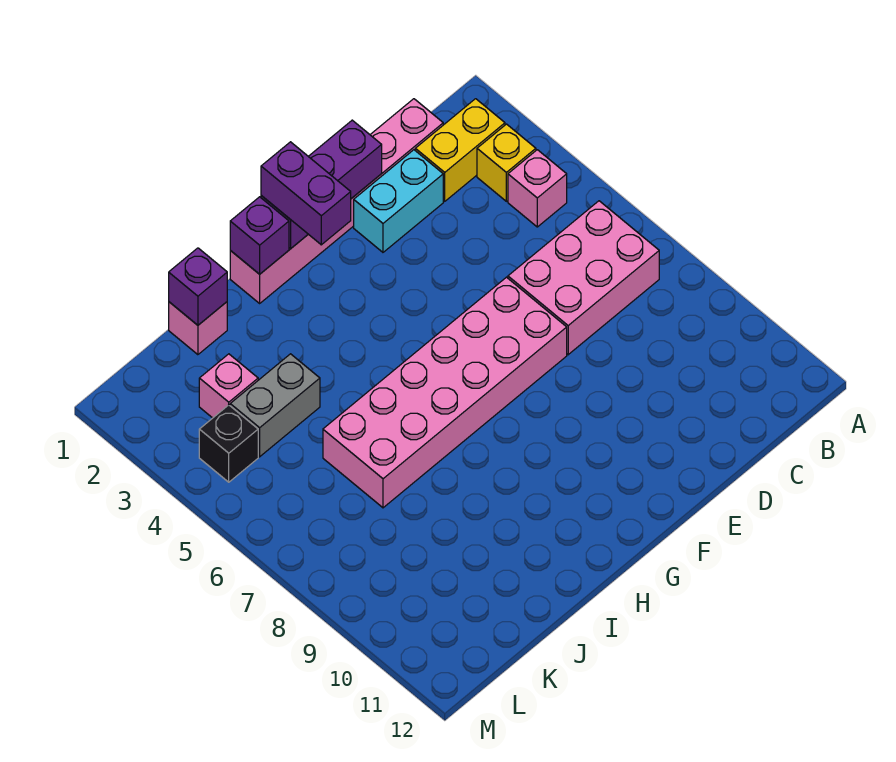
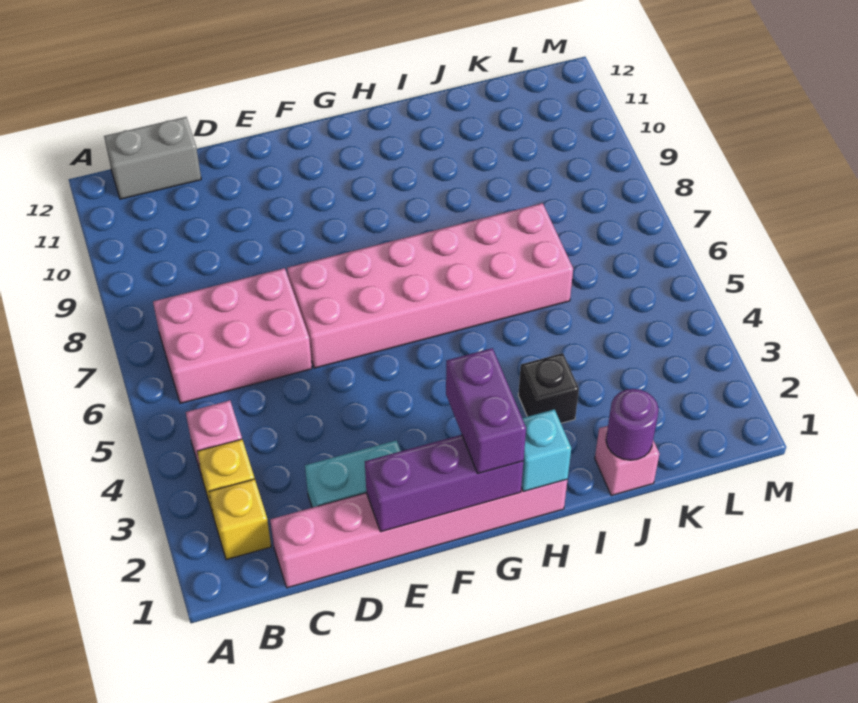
yellow 1x2 brick [415,99,505,201] -> yellow 1x1 brick [209,479,271,560]
purple 1x1 brick [230,197,289,274] -> cyan 1x1 brick [521,409,571,492]
purple 1x1 brick [169,248,227,325] -> purple 1x1 round brick [606,389,659,460]
grey 1x2 brick [230,354,320,457] -> grey 1x2 brick moved to [104,117,201,199]
pink 1x1 brick [199,354,258,418] -> none
black 1x1 brick [199,405,258,482] -> black 1x1 brick moved to [518,353,579,423]

